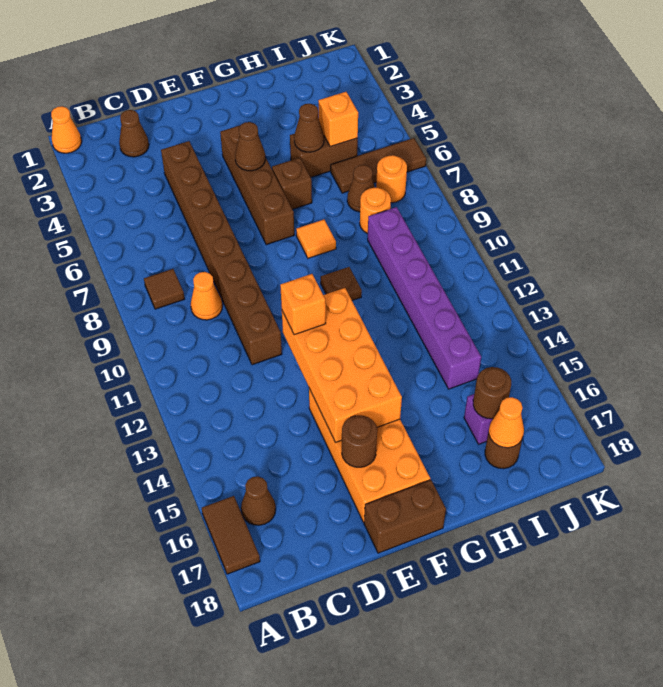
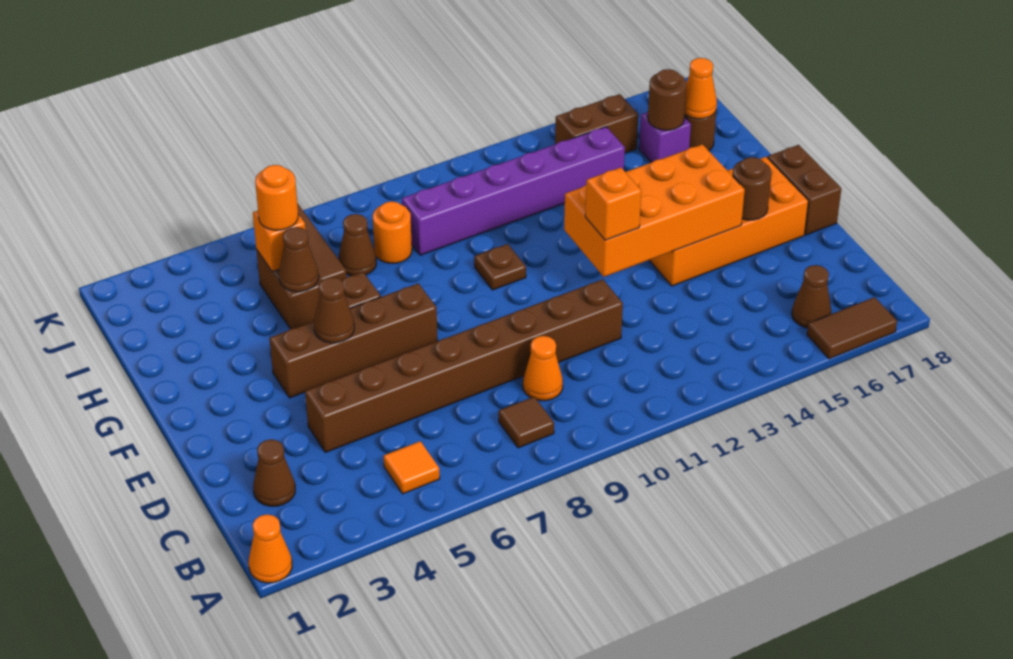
orange 1x1 tile [296,220,336,258] -> orange 1x1 tile moved to [384,441,440,494]
orange 1x1 round brick [376,155,407,203] -> orange 1x1 round brick moved to [255,165,298,230]
none -> brown 1x2 brick [555,94,638,153]

